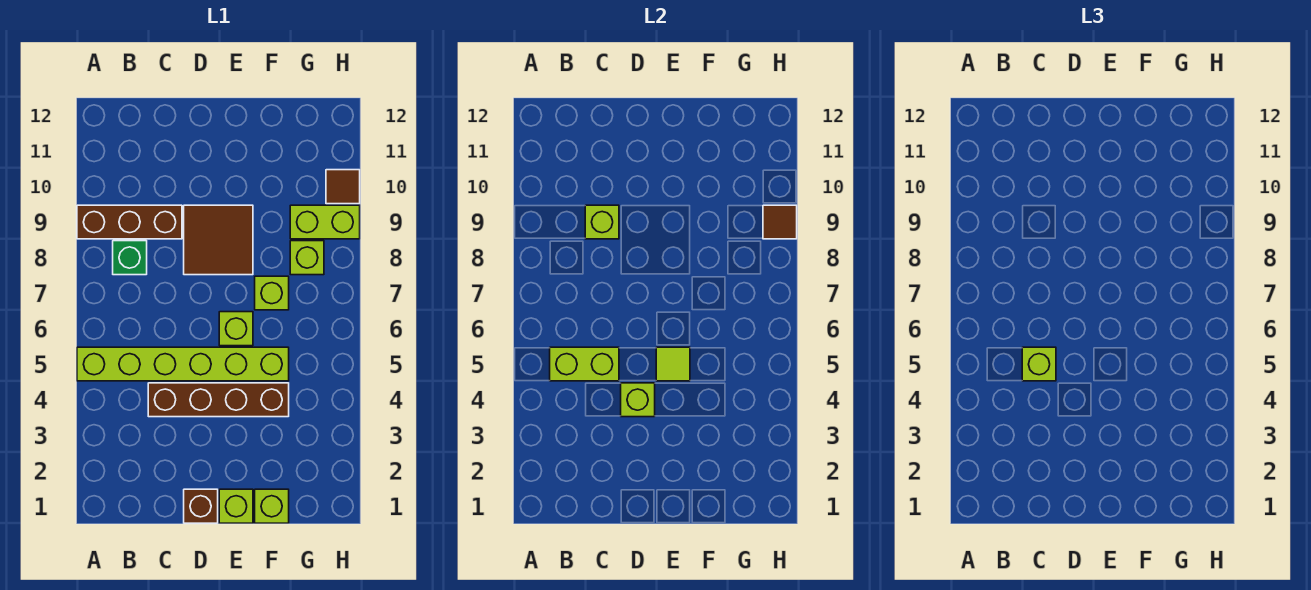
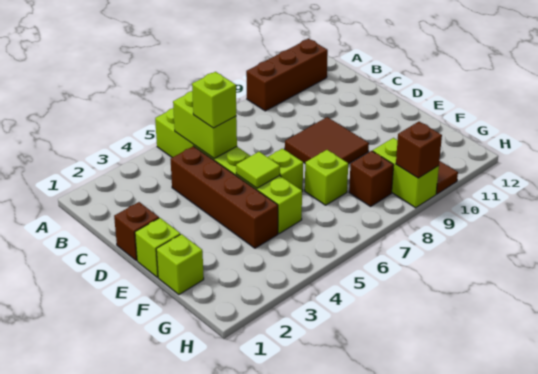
brown 1x3 brick [77,205,182,239] -> brown 1x3 brick turned to [246,39,328,111]
green 1x1 brick [113,241,147,275] -> none
lime 1x1 brick [585,205,619,239] -> none
lime 1x1 brick [621,383,655,417] -> none
lime 1x1 brick [290,241,324,275] -> brown 1x1 brick [349,151,394,206]
brown 1x1 tile [763,205,797,239] -> brown 1x1 brick [396,122,442,178]

